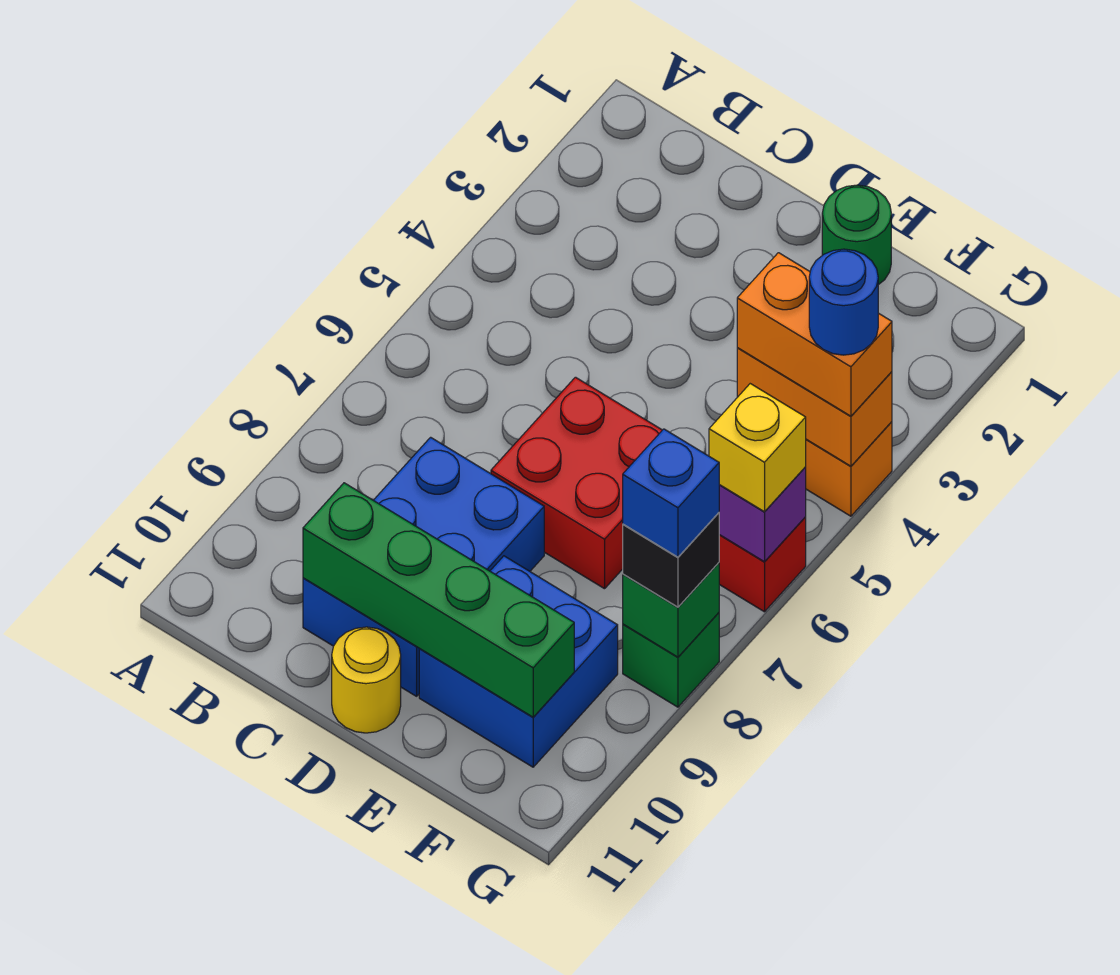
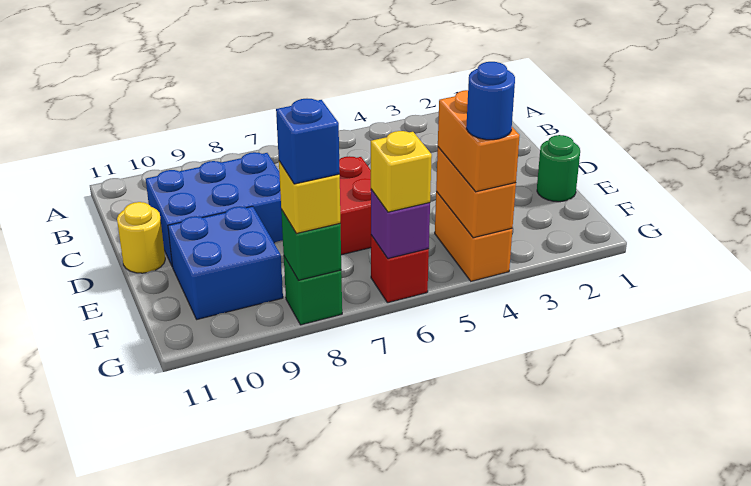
green 1x4 brick [303,483,574,717] -> none
black 1x1 brick [623,513,719,607] -> yellow 1x1 brick [279,161,340,234]

